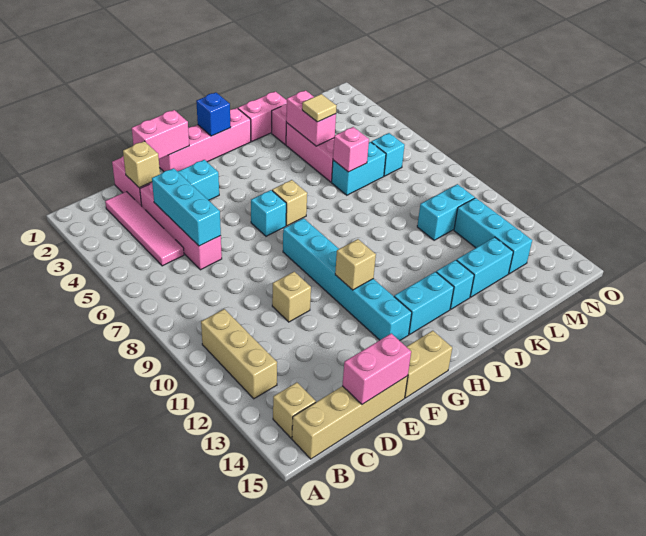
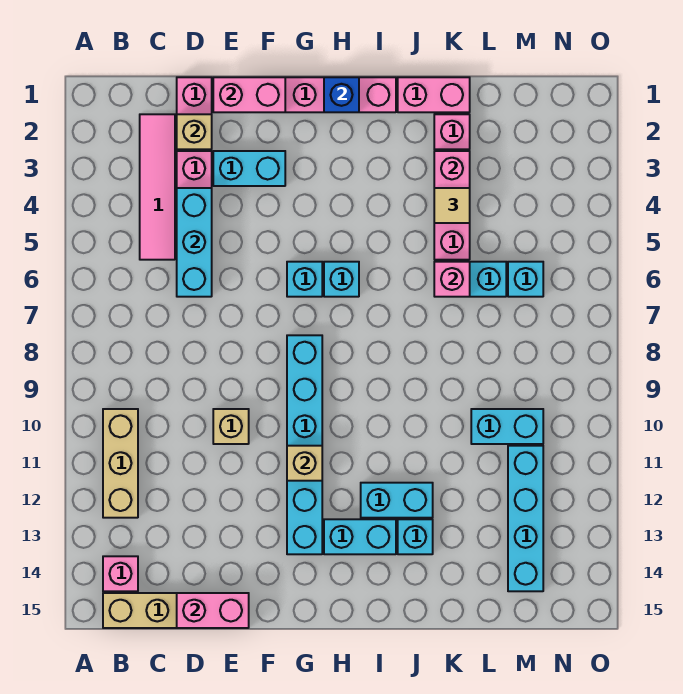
tan 1x1 brick [273,382,316,438] -> pink 1x1 brick [103,556,138,591]
tan 1x2 brick [405,331,452,398] -> none
tan 1x1 brick [272,180,307,226] -> cyan 1x1 brick [324,262,359,297]
cyan 1x2 brick [456,237,513,297] -> cyan 1x2 brick moved to [361,483,433,518]
cyan 1x3 brick [454,198,532,274] -> cyan 1x4 brick [508,446,543,591]

